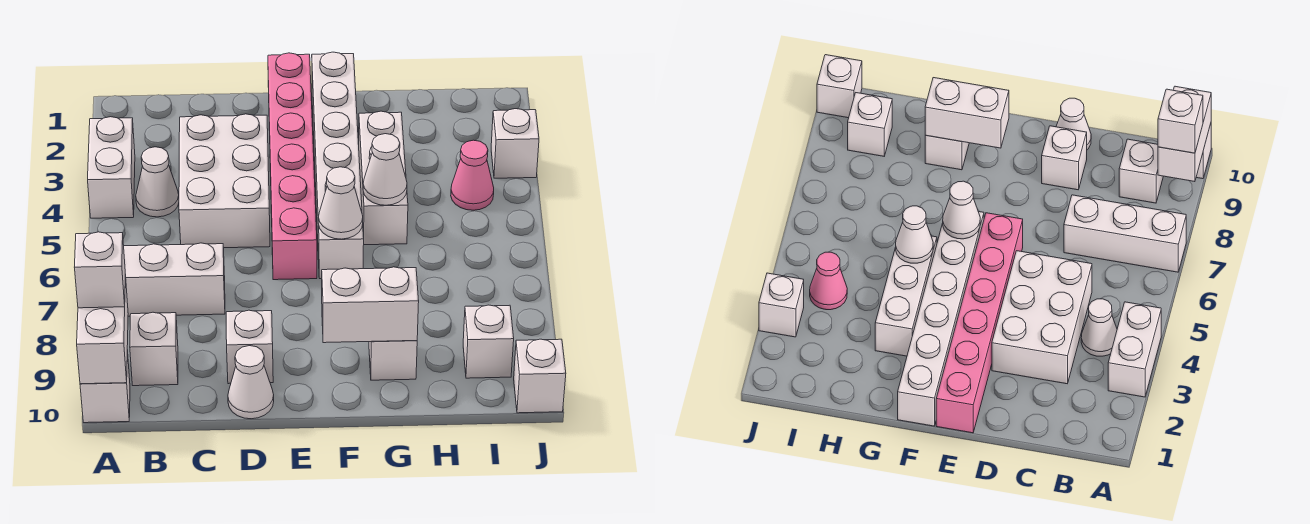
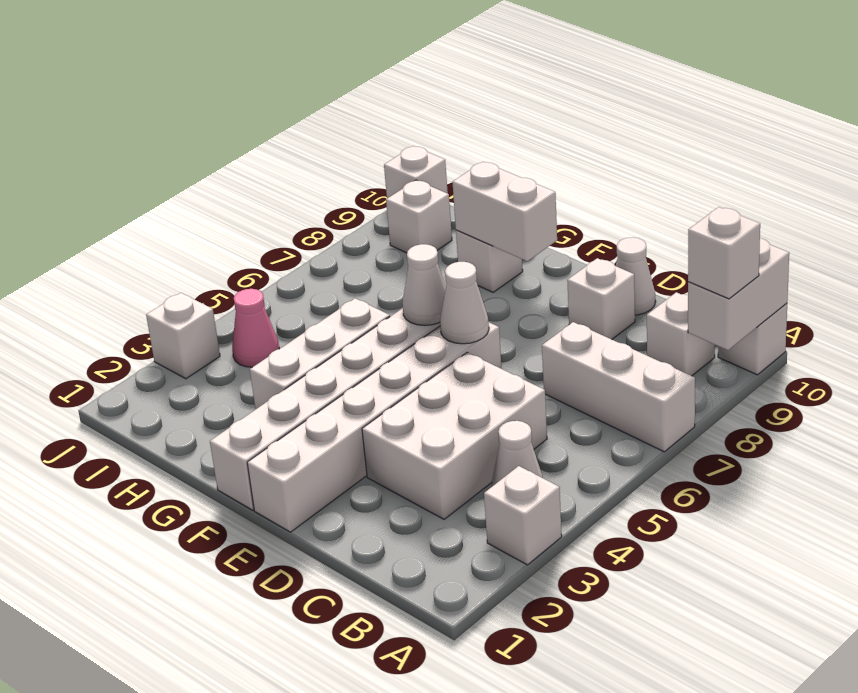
white 1x2 brick [88,117,135,218] -> white 1x1 brick [484,466,562,565]
pink 1x6 brick [268,53,317,280] -> white 1x6 brick [247,322,502,532]
white 1x1 cone [363,134,407,205] -> white 1x1 cone moved to [440,262,489,344]

